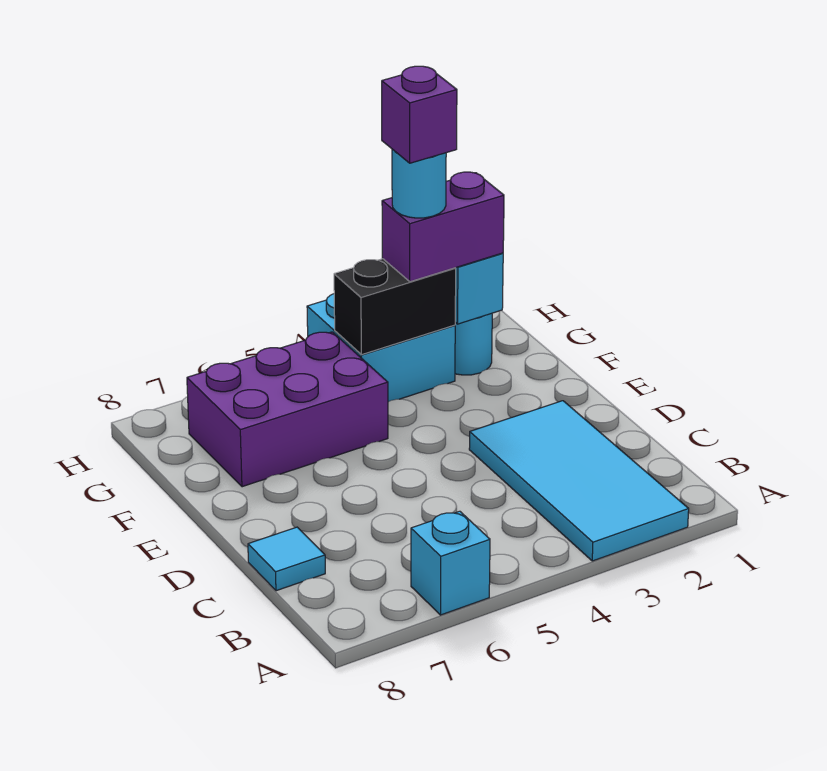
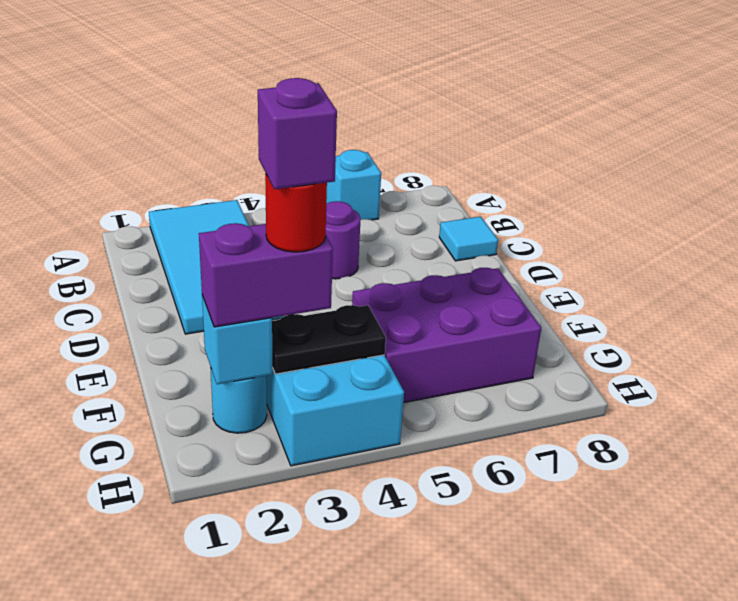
none -> purple 1x1 round brick [326,201,360,279]
black 1x2 brick [334,259,456,355] -> black 1x2 plate [272,305,386,374]
cyan 1x1 round brick [392,149,446,218] -> red 1x1 round brick [265,173,327,252]

